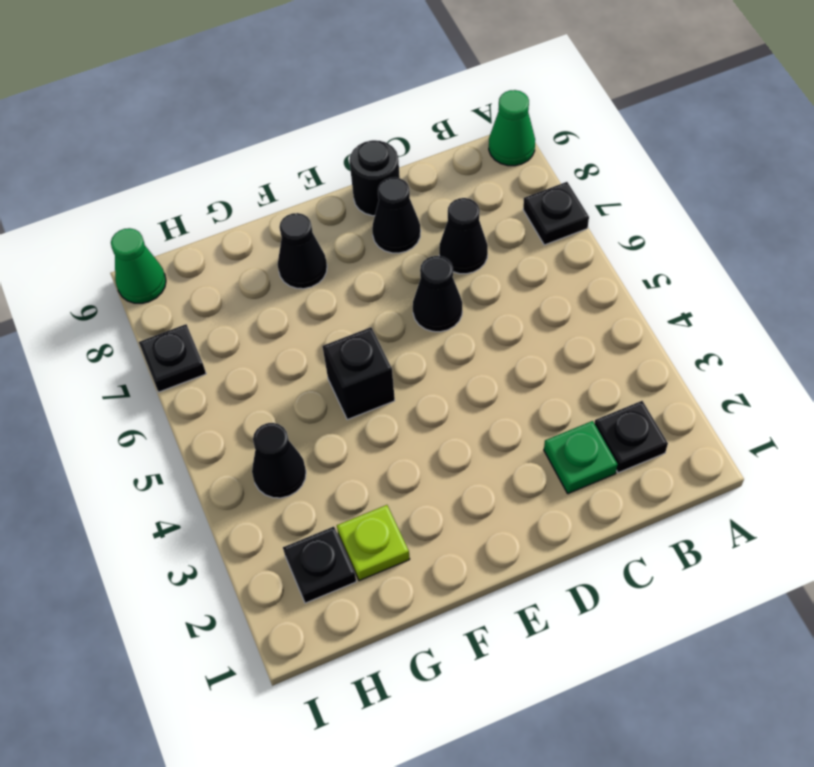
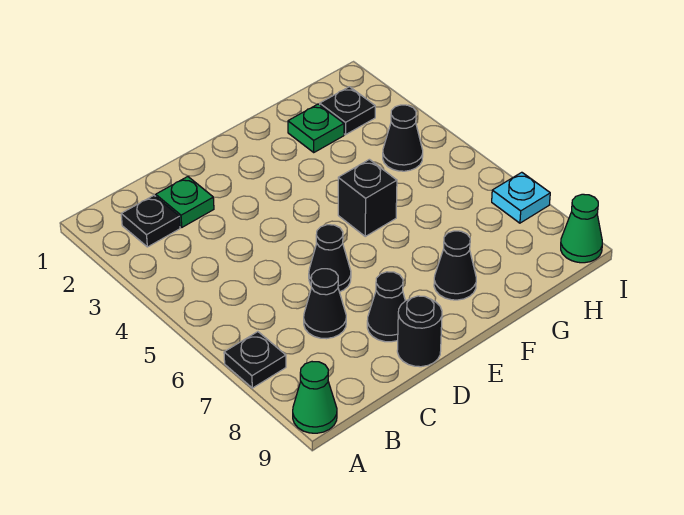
lime 1x1 plate [337,505,410,581] -> green 1x1 plate [288,104,344,152]
black 1x1 plate [139,324,206,392] -> cyan 1x1 plate [492,172,550,223]

